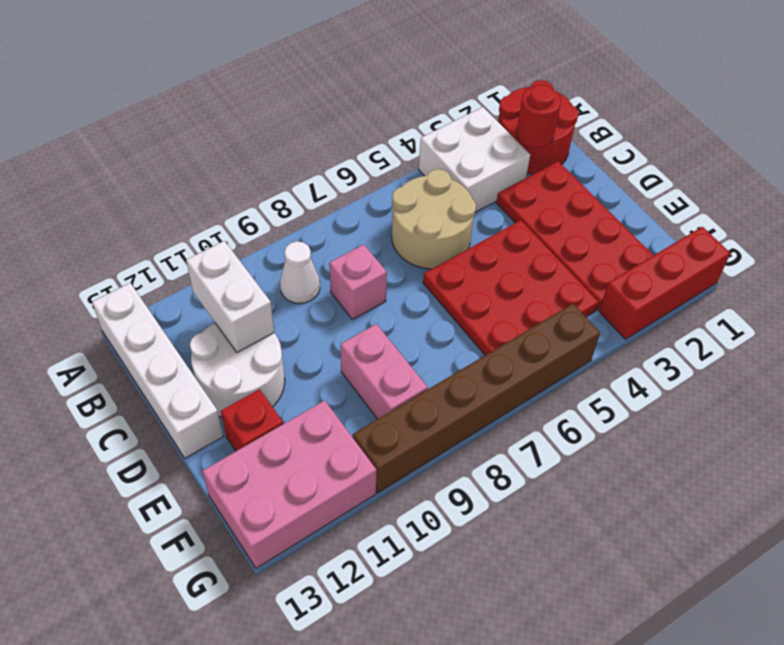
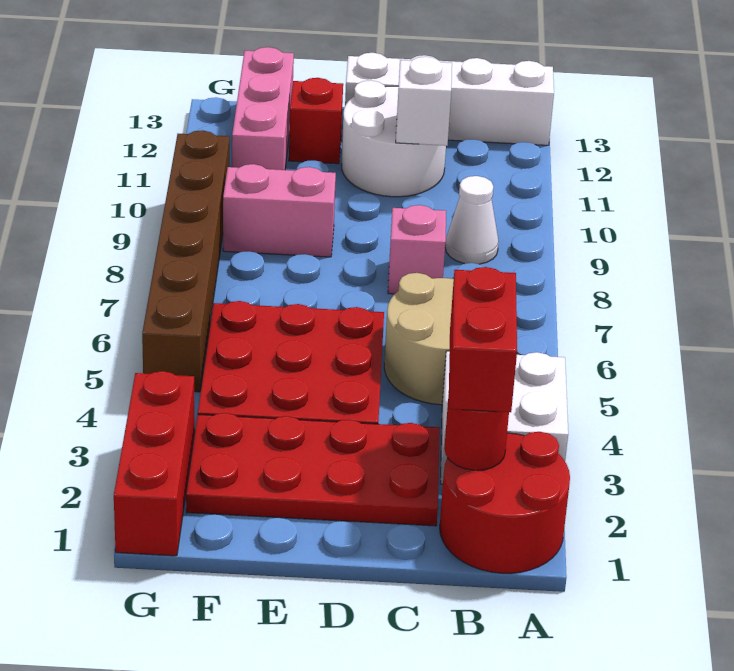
none -> red 1x2 brick [449,267,517,412]
white 1x2 brick [186,241,274,352] -> white 1x1 brick [396,57,452,146]
pink 2x3 brick [202,400,377,568] -> pink 1x3 brick [232,47,294,170]

